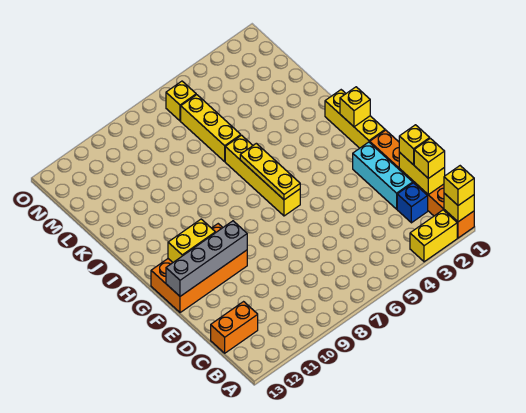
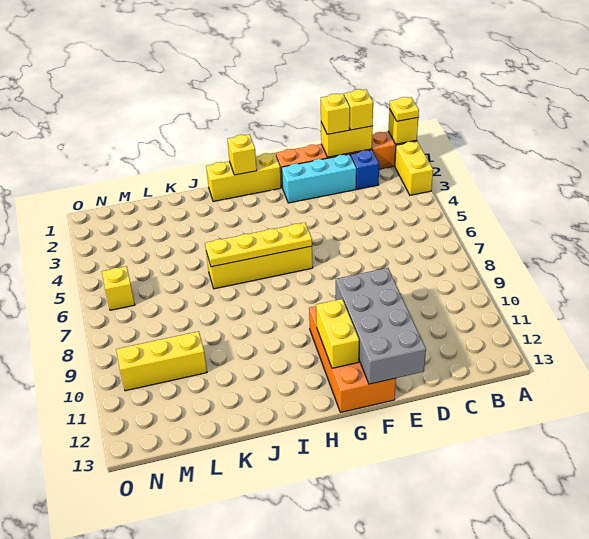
yellow 1x1 brick [444,166,474,205] -> yellow 1x1 plate [389,97,419,121]
orange 1x2 brick [211,302,258,353] -> none
grey 1x4 brick [166,221,247,296] -> grey 2x4 brick [336,268,426,384]
yellow 1x3 plate [240,143,300,200] -> yellow 1x4 plate [205,223,312,267]
yellow 1x3 brick [181,95,241,161] -> yellow 1x3 brick moved to [116,331,207,391]

